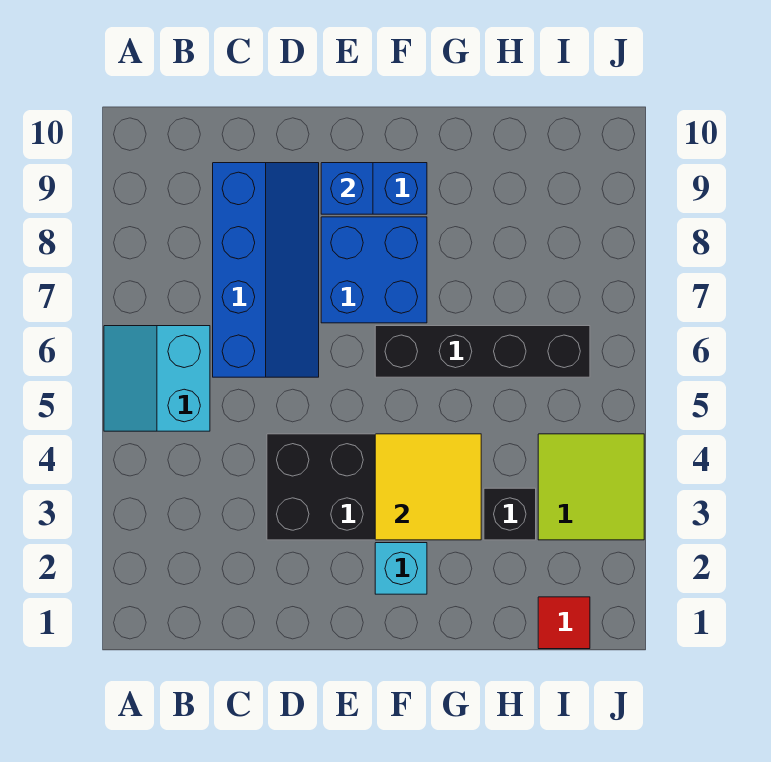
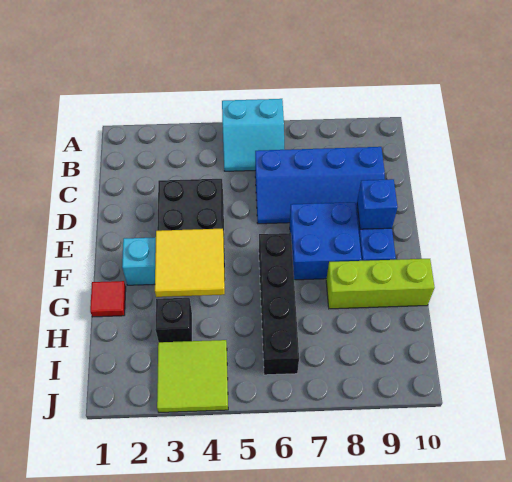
cyan 2x2 slope [104,326,210,431] -> cyan 2x2 slope turned to [222,99,284,171]
none -> lime 1x3 brick [326,259,435,309]
red 1x1 tile [538,597,590,649] -> red 1x1 tile moved to [90,281,126,317]

